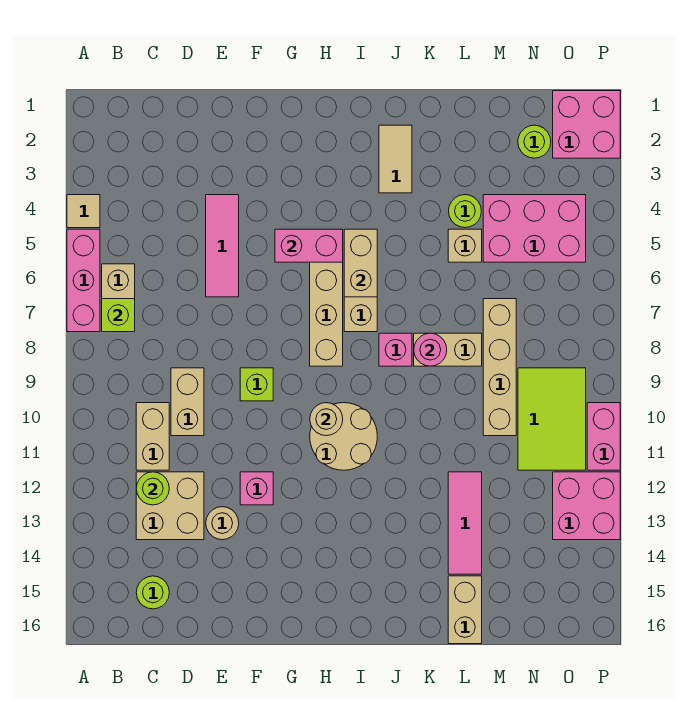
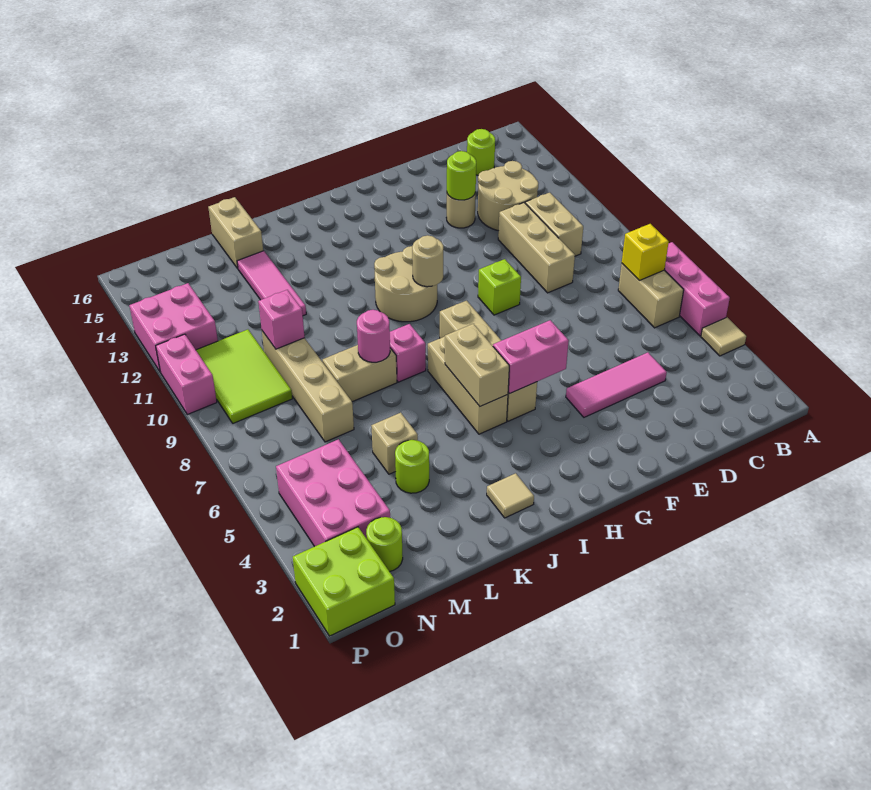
lime 1x1 brick [102,299,135,332] -> yellow 1x1 brick [622,224,669,280]
tan 2x2 brick [136,472,204,540] -> tan 2x2 round brick [478,161,538,231]
lime 1x1 round brick [136,472,169,505] -> lime 1x1 round brick moved to [447,151,476,200]
tan 1x2 brick [171,368,204,436] -> tan 1x3 brick [498,203,575,293]
pink 1x3 tile [206,195,239,297] -> pink 1x3 tile turned to [566,352,667,417]
pink 1x1 brick [240,472,273,505] -> pink 1x1 brick moved to [258,290,305,349]
tan 1x2 tile [379,125,412,193] -> tan 1x1 tile [487,473,534,518]
pink 2x3 brick [483,195,586,262] -> pink 2x3 brick turned to [276,439,390,546]
pink 2x2 brick [553,91,620,158] -> lime 2x2 brick [293,527,395,636]

